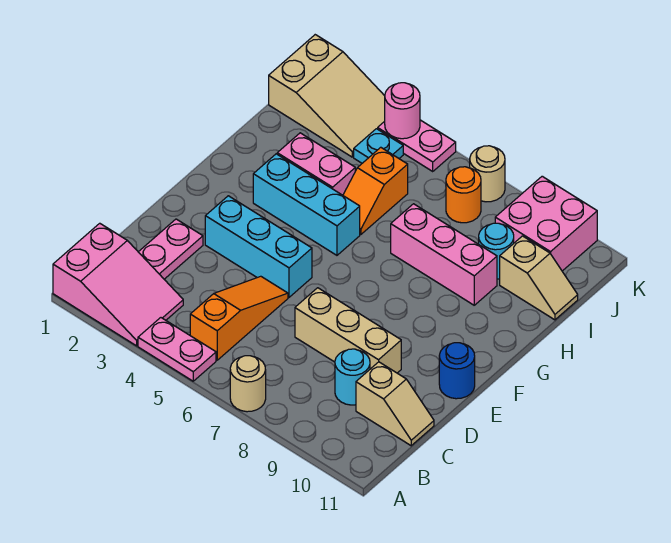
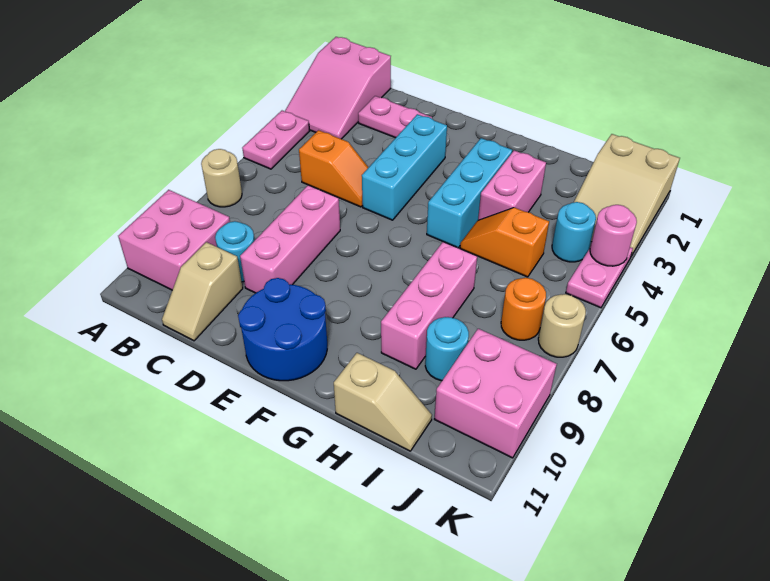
none -> pink 2x2 brick [118,190,230,290]
orange 1x3 slope [190,276,288,360] -> orange 1x2 slope [299,130,369,207]
tan 1x3 brick [295,288,401,373] -> pink 1x3 brick [240,185,340,293]
blue 1x1 round brick [439,343,475,399] -> blue 2x2 round brick [238,278,327,381]
tan 1x2 slope [500,236,578,320] -> tan 1x2 slope turned to [334,353,432,451]
cyan 1x1 plate [354,129,403,163] -> cyan 1x1 round brick [552,202,596,262]

